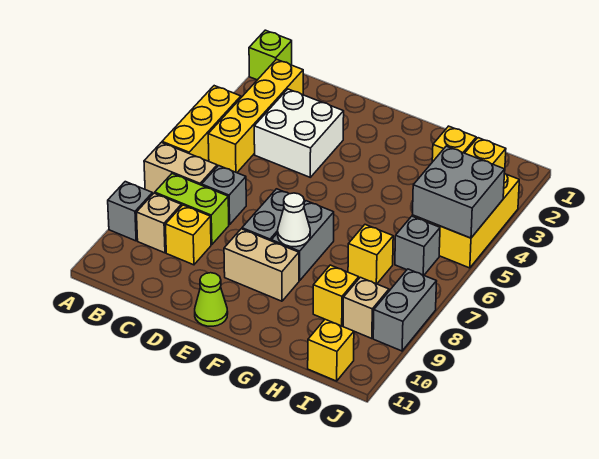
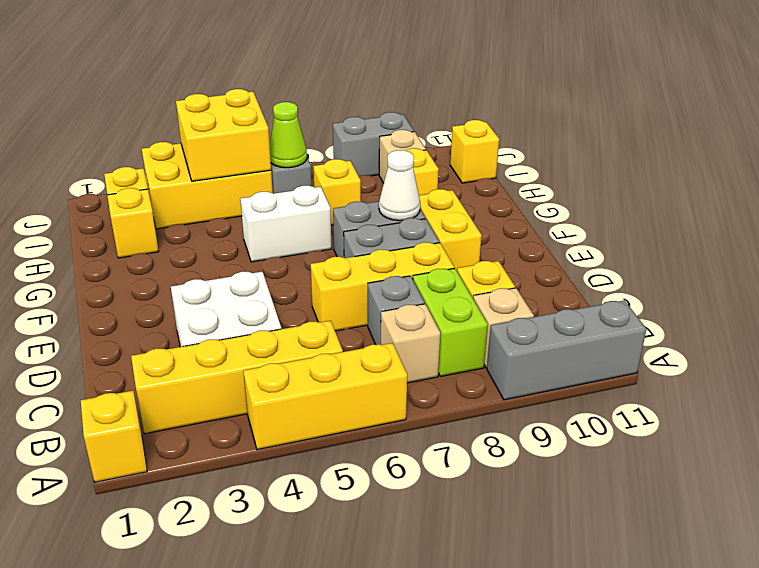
lime 1x1 brick [249,30,292,80] -> yellow 1x1 brick [81,391,147,482]
tan 1x2 brick [144,142,217,193] -> tan 1x1 brick [381,304,440,383]
grey 1x1 brick [108,182,153,241] -> grey 1x3 brick [487,300,646,400]
none -> yellow 1x3 brick [311,242,454,331]
tan 1x2 brick [224,229,299,301] -> yellow 1x2 brick [419,189,482,271]
lime 1x1 cone [195,273,228,326] -> lime 1x1 cone moved to [270,102,307,168]
none -> white 1x2 brick [240,186,332,262]
grey 2x2 brick [413,146,505,238] -> yellow 2x2 brick [176,89,271,181]

